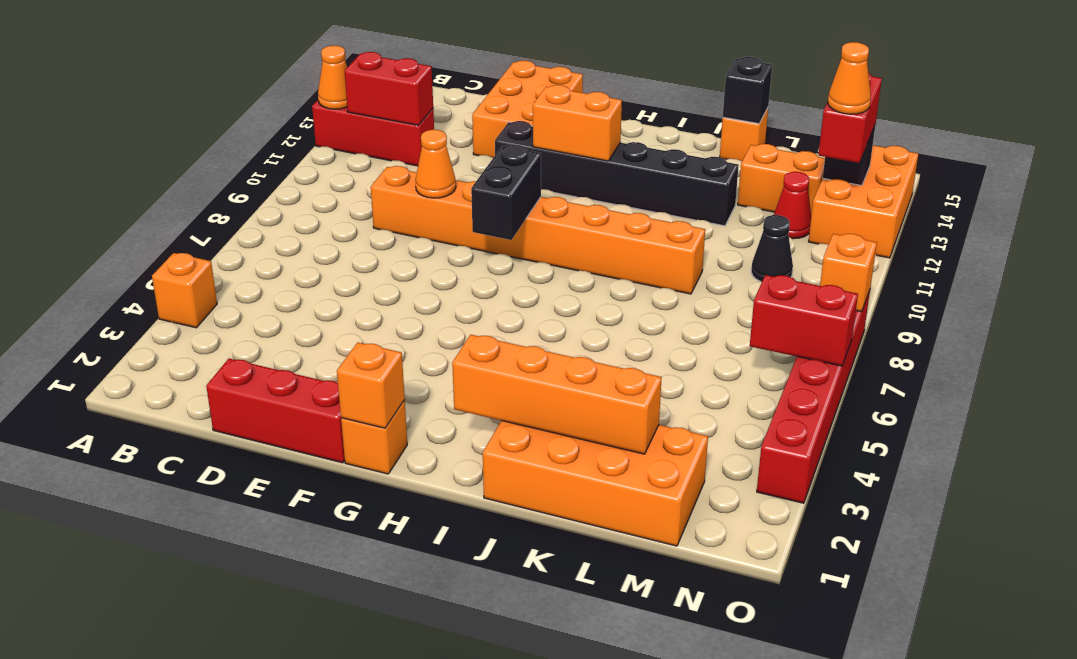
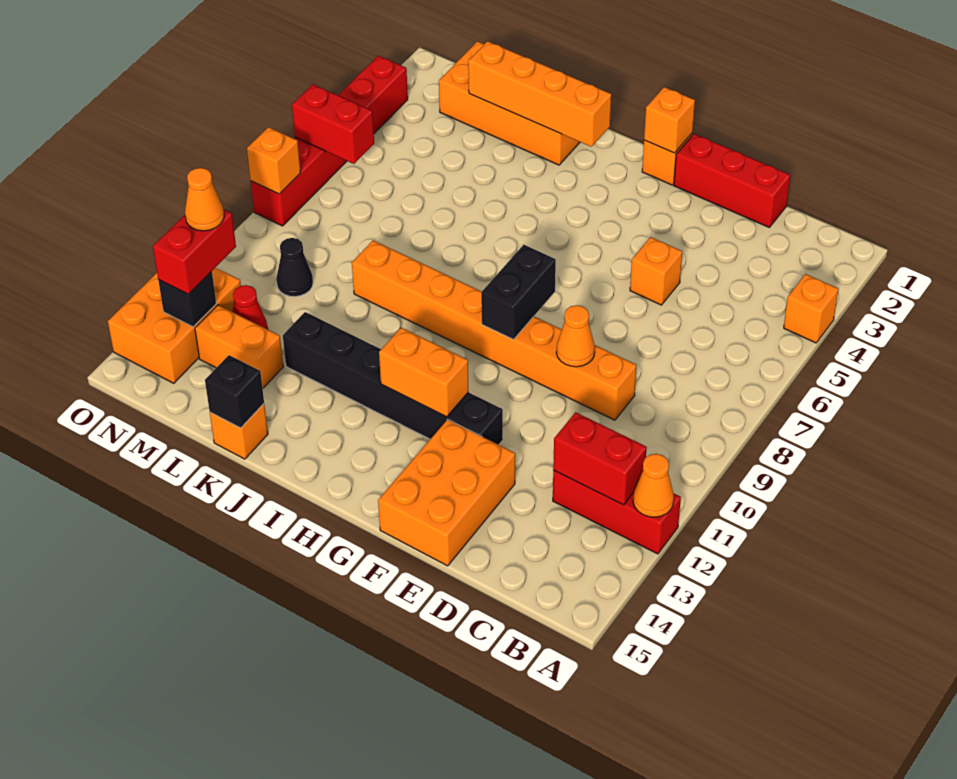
none -> orange 1x1 brick [630,237,682,305]

